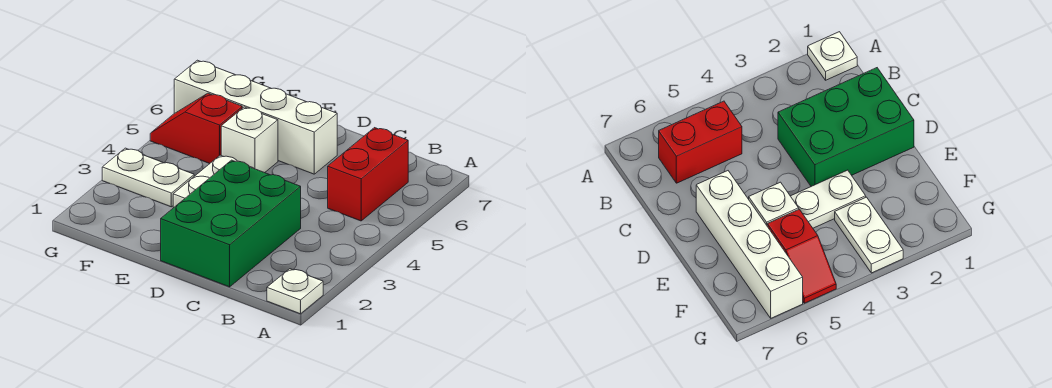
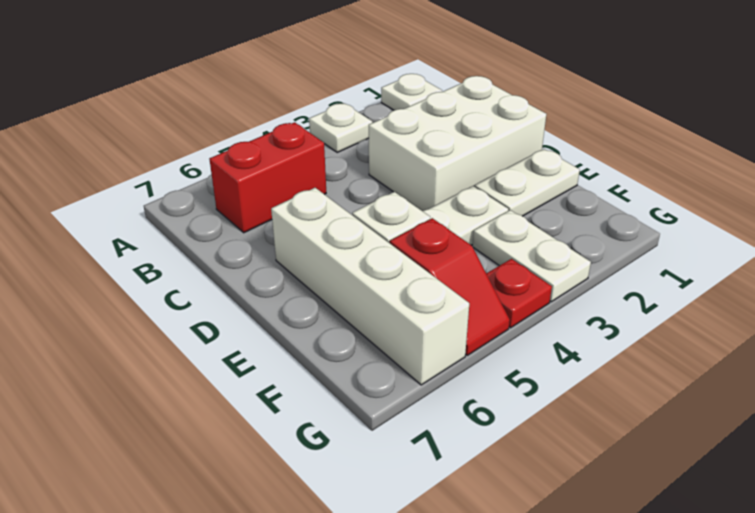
none -> white 1x1 plate [309,103,372,152]
green 2x3 brick [161,160,301,287] -> white 2x3 brick [369,76,546,211]
none -> white 1x2 plate [475,149,580,216]
none -> red 1x1 plate [486,259,552,328]

